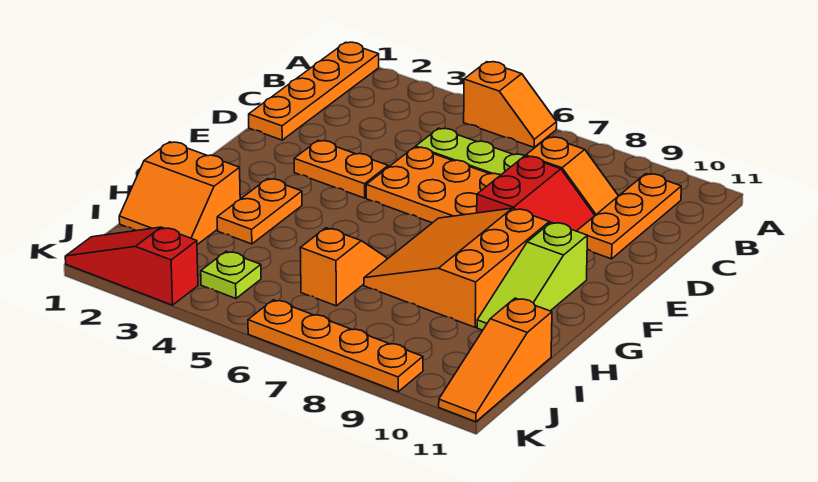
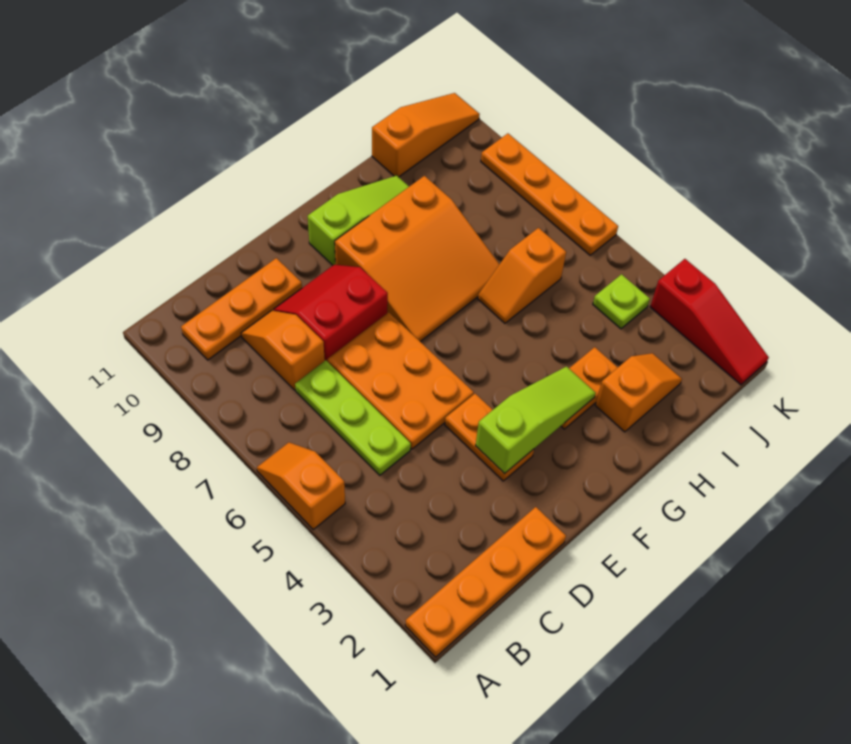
none -> lime 1x3 slope [476,367,596,474]
orange 2x2 slope [119,142,240,245] -> orange 1x2 slope [595,353,682,432]

